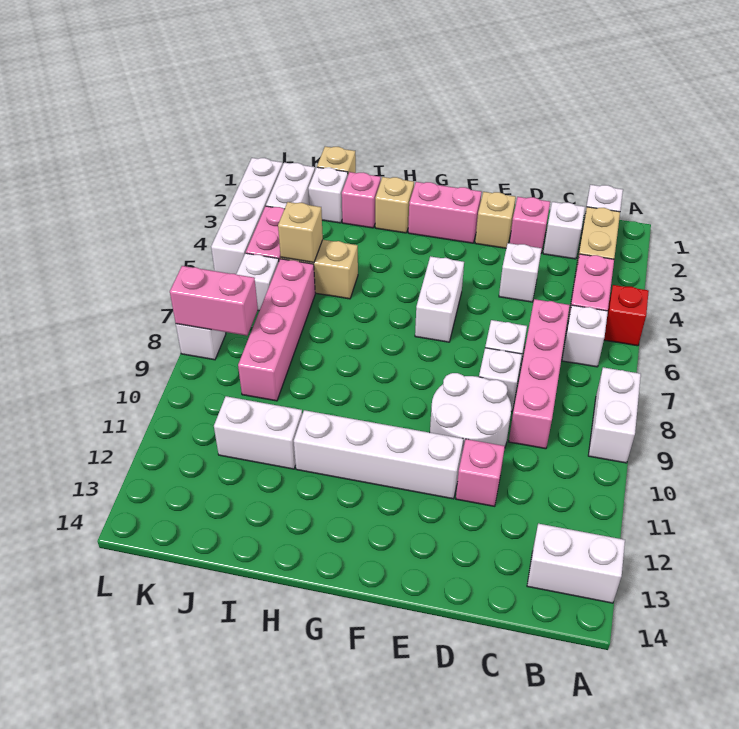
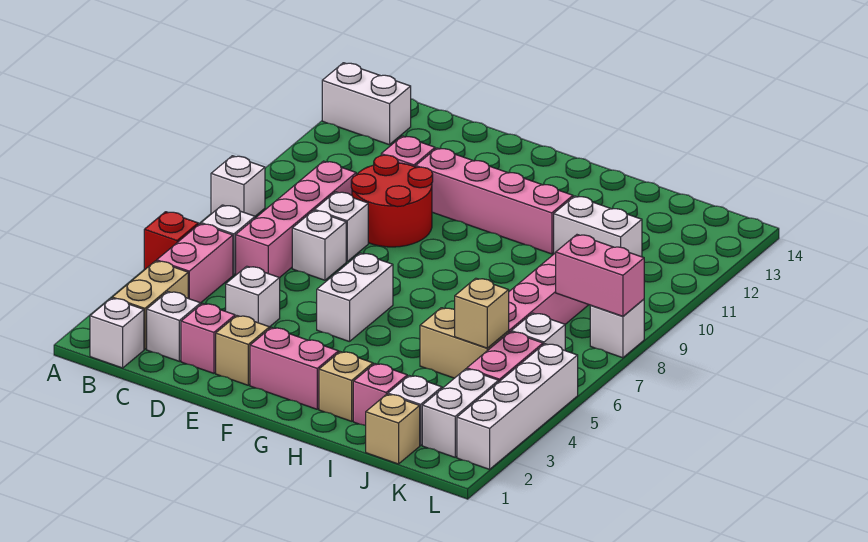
white 1x2 brick [588,367,641,463] -> white 1x1 brick [211,156,265,216]
white 2x2 round brick [430,373,511,453] -> red 2x2 round brick [351,155,433,247]
white 1x4 brick [294,410,463,499] -> pink 1x4 brick [416,148,573,254]

